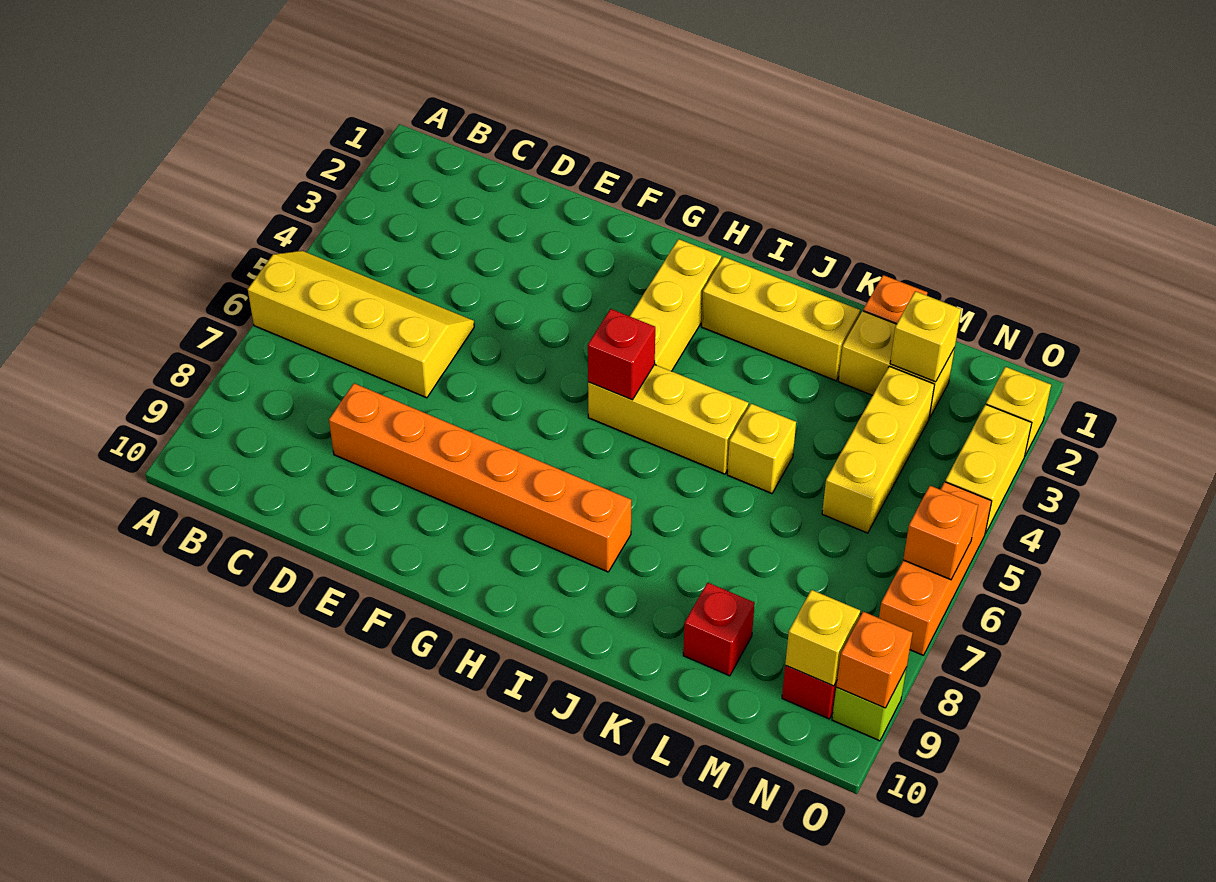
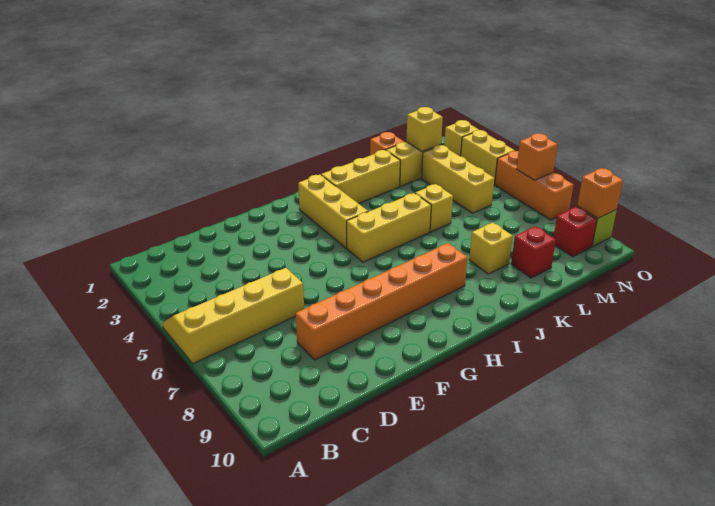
red 1x1 brick [588,309,655,400] -> none
yellow 1x1 brick [785,590,860,686] -> yellow 1x1 brick moved to [469,223,513,274]

